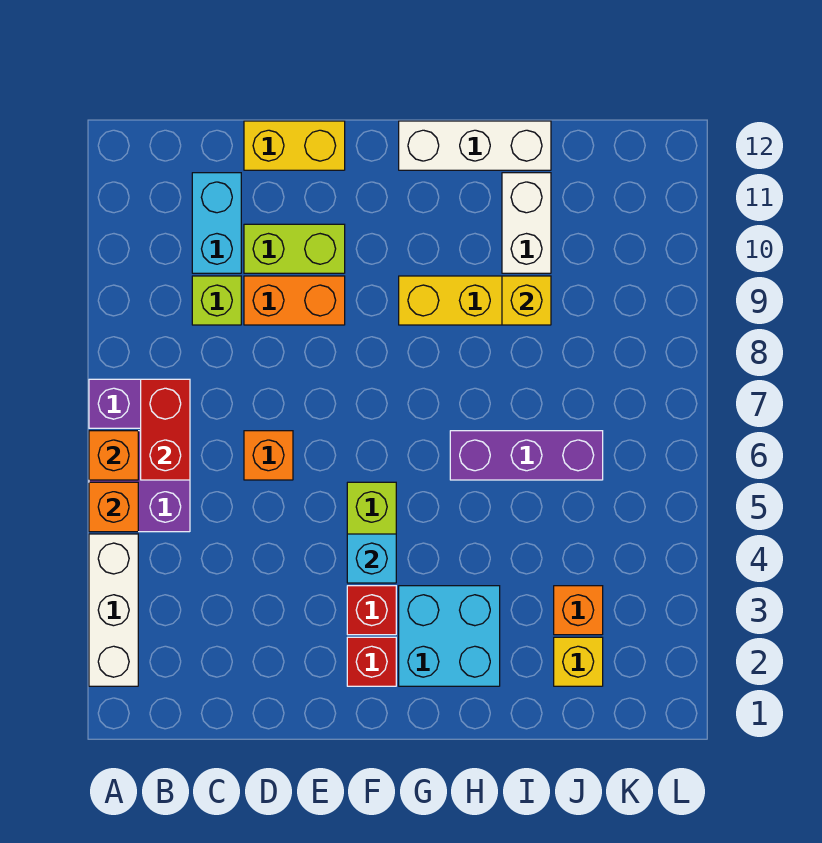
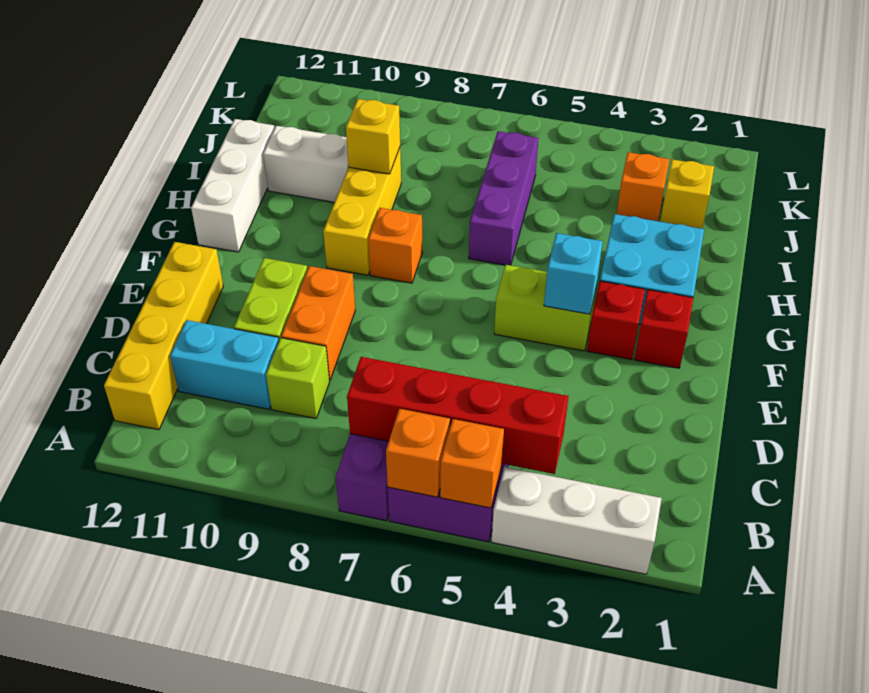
red 1x2 brick [141,379,190,480] -> red 1x4 brick [347,357,568,474]
orange 1x1 brick [244,431,293,480] -> orange 1x1 brick moved to [368,208,422,283]
yellow 1x2 brick [244,121,345,170] -> yellow 1x4 brick [104,242,223,430]

